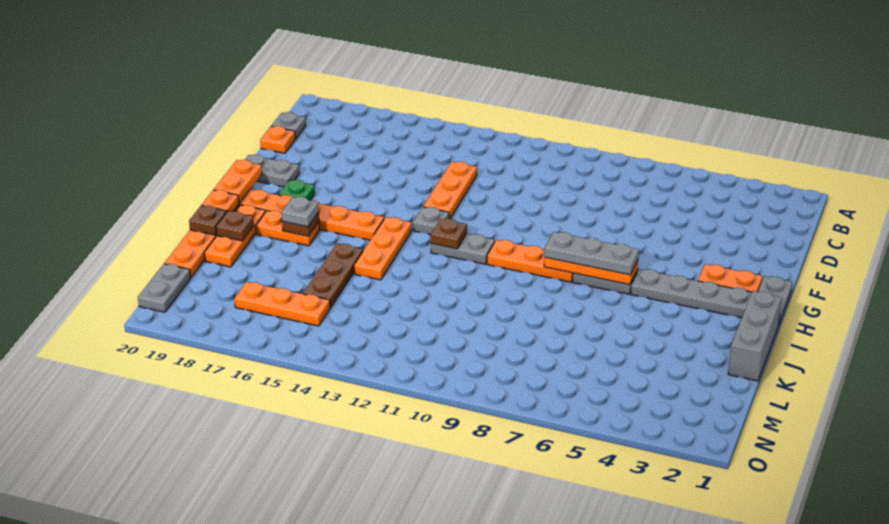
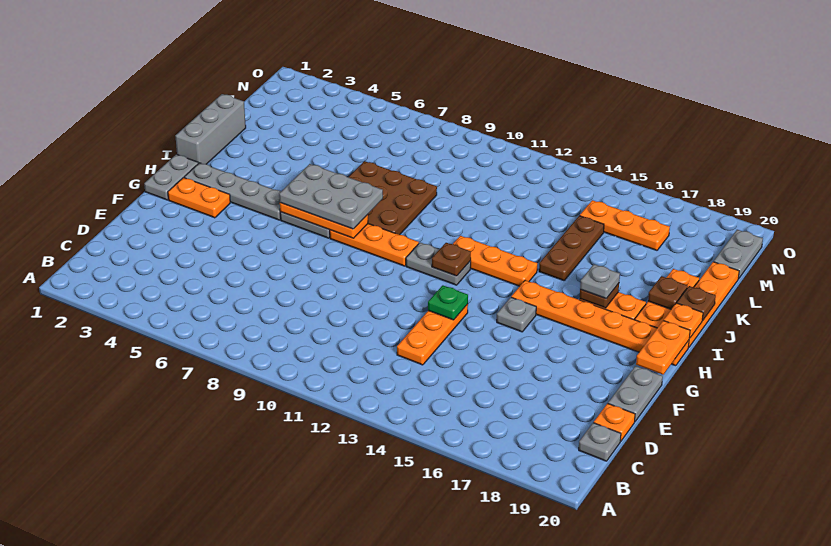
grey 1x2 plate [245,155,299,187] -> grey 1x2 plate turned to [608,366,663,421]
grey 1x1 plate [413,207,449,235] -> grey 1x1 plate moved to [497,297,536,332]
green 1x1 plate [279,180,315,200] -> green 1x1 plate moved to [428,285,468,320]
grey 1x3 plate [544,232,639,275] -> grey 2x3 plate [279,164,383,229]
orange 1x3 plate [354,217,412,280] -> orange 1x3 plate turned to [453,236,537,286]
none -> brown 3x3 plate [349,161,437,235]

